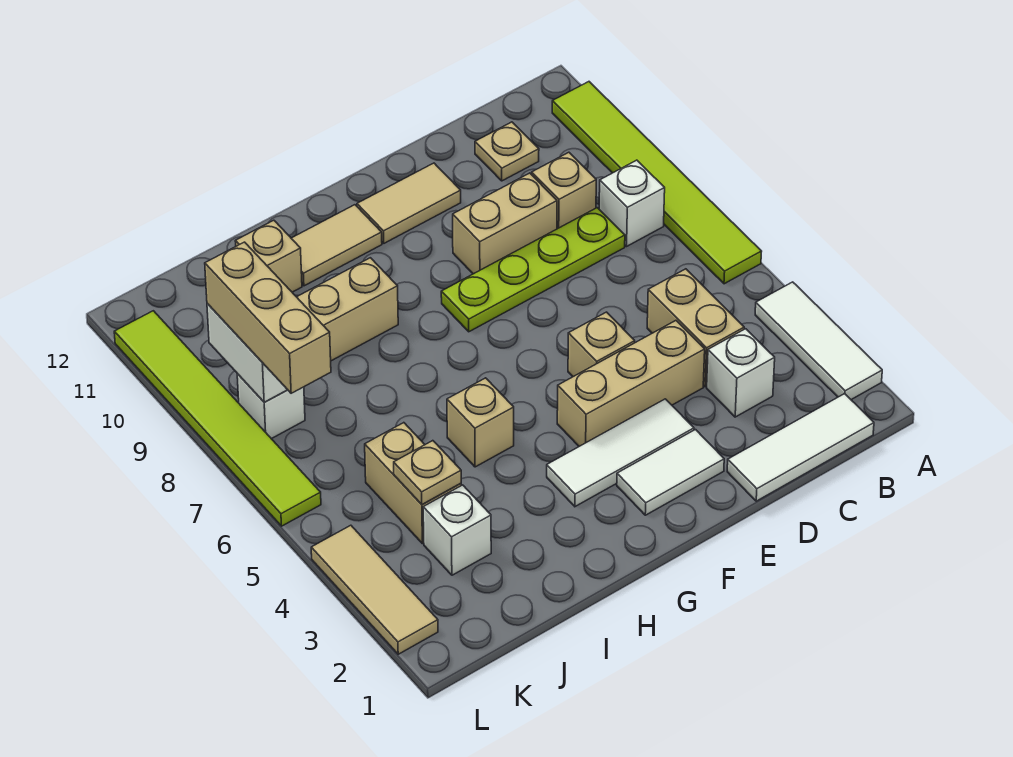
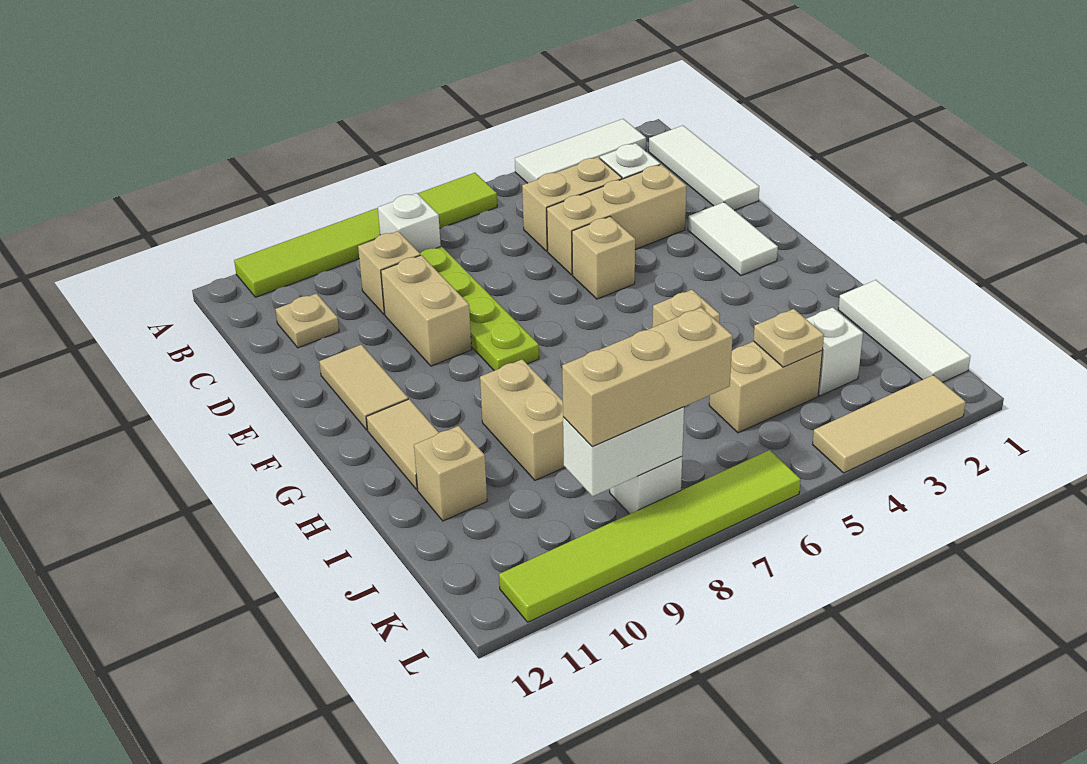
tan 1x3 brick [557,321,705,446] -> tan 1x3 brick turned to [547,164,687,275]
white 1x3 tile [547,399,694,507] -> white 1x3 tile moved to [838,280,970,382]

